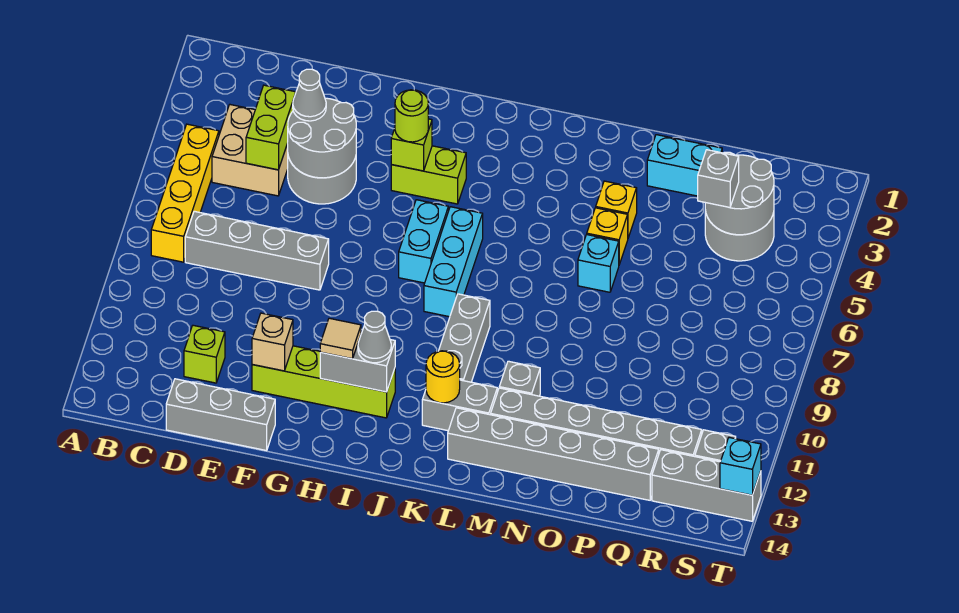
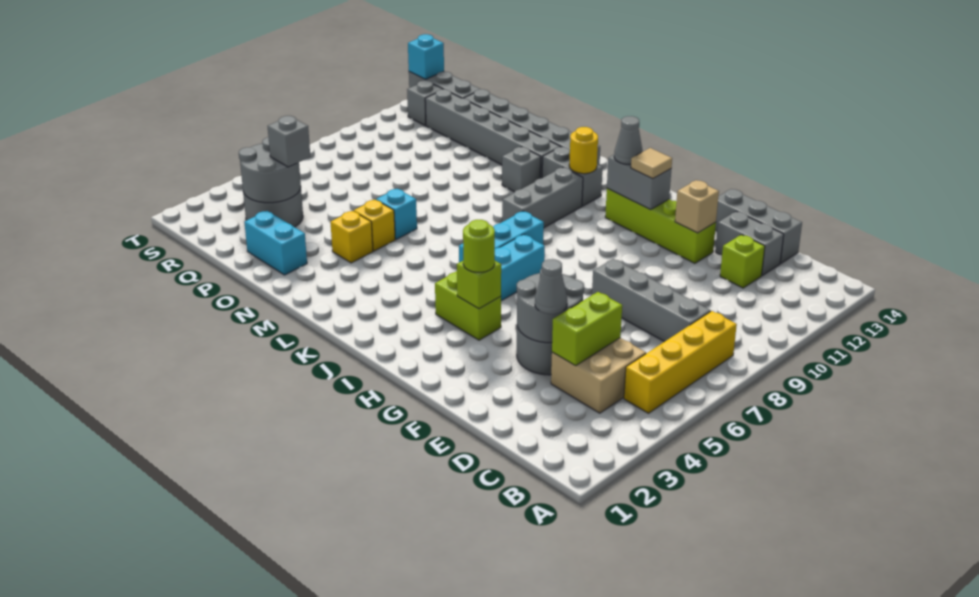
none -> grey 1x2 brick [715,211,784,276]

